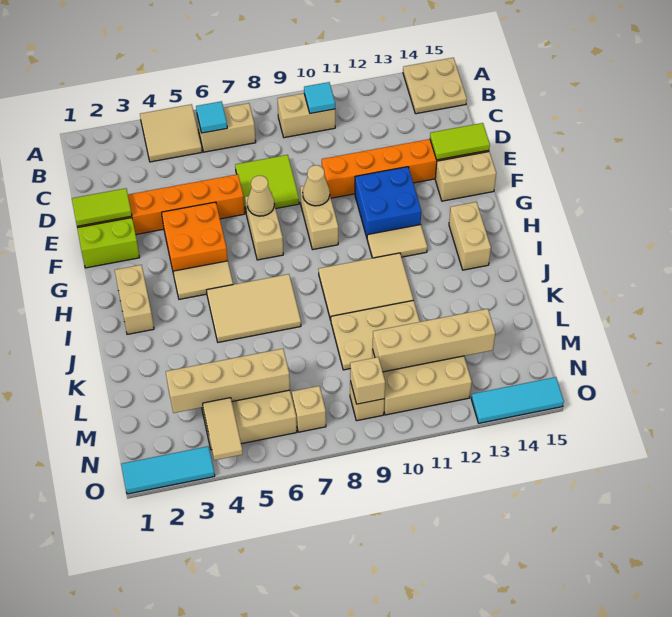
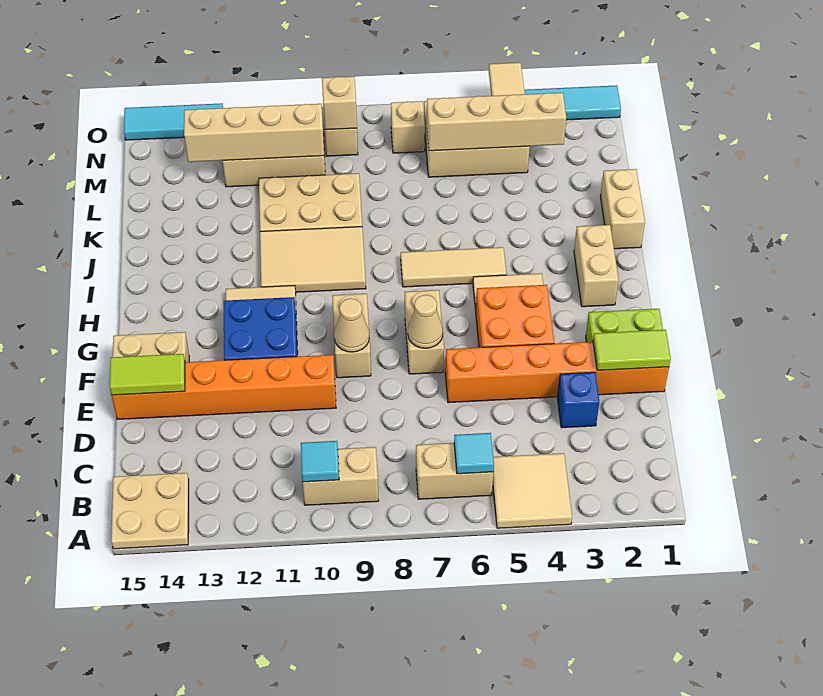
none -> blue 1x1 brick [557,372,599,428]
lime 2x2 tile [235,155,299,211] -> none
tan 1x2 brick [449,202,491,270] -> tan 1x2 brick moved to [600,169,645,249]
tan 2x3 tile [207,274,301,342] -> tan 1x3 tile [401,247,507,287]

